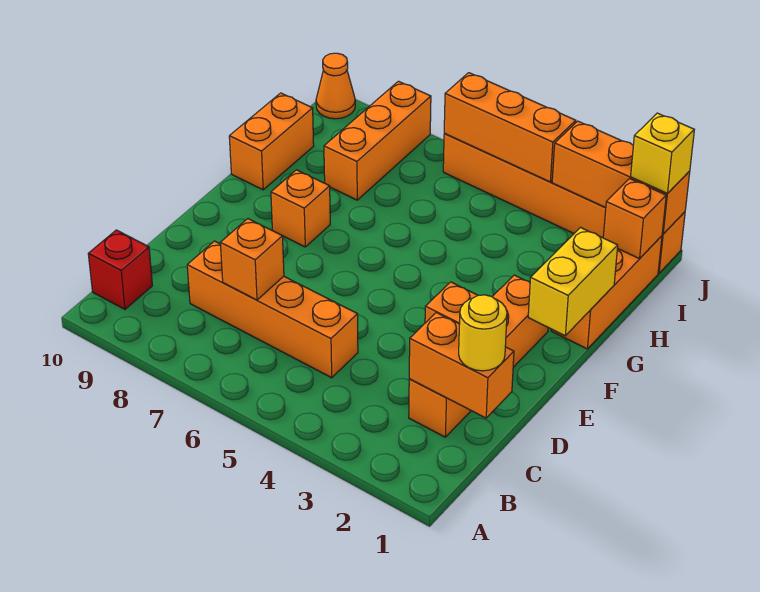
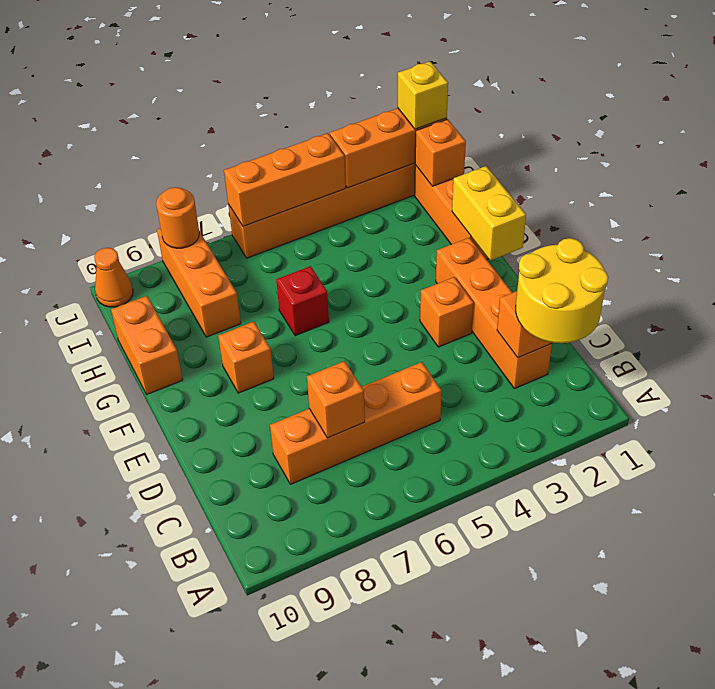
red 1x1 brick [88,230,152,309] -> red 1x1 brick moved to [276,266,329,336]
yellow 1x1 round brick [459,295,507,371] -> yellow 2x2 round brick [516,238,608,343]
none -> orange 1x1 round brick [156,187,199,248]

